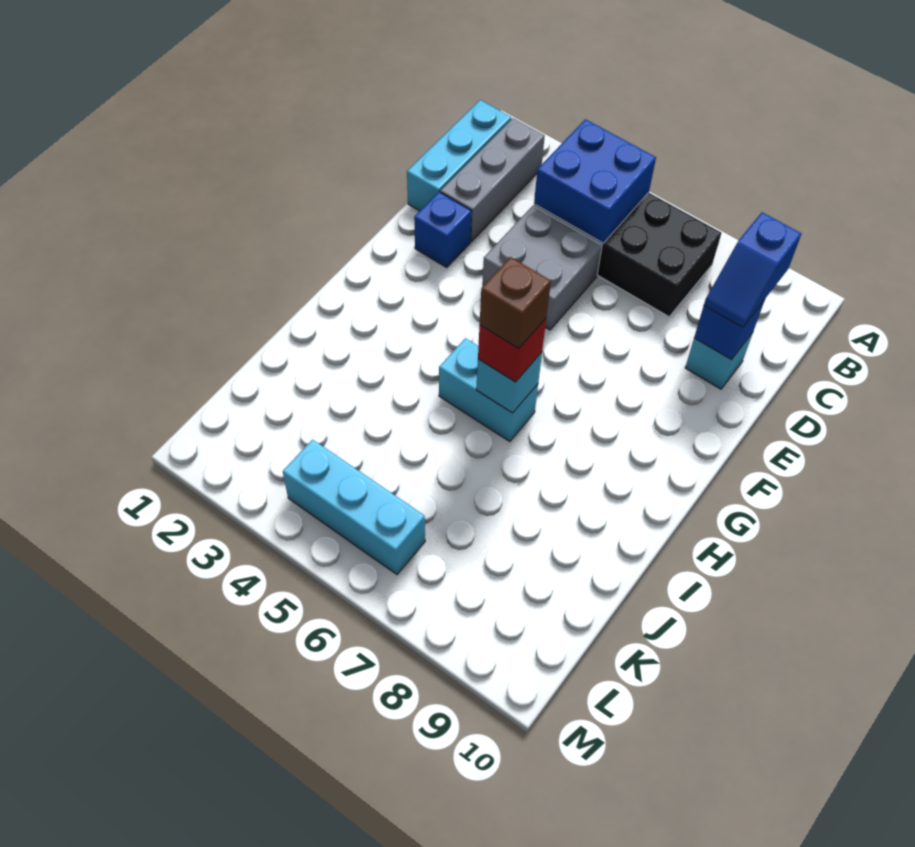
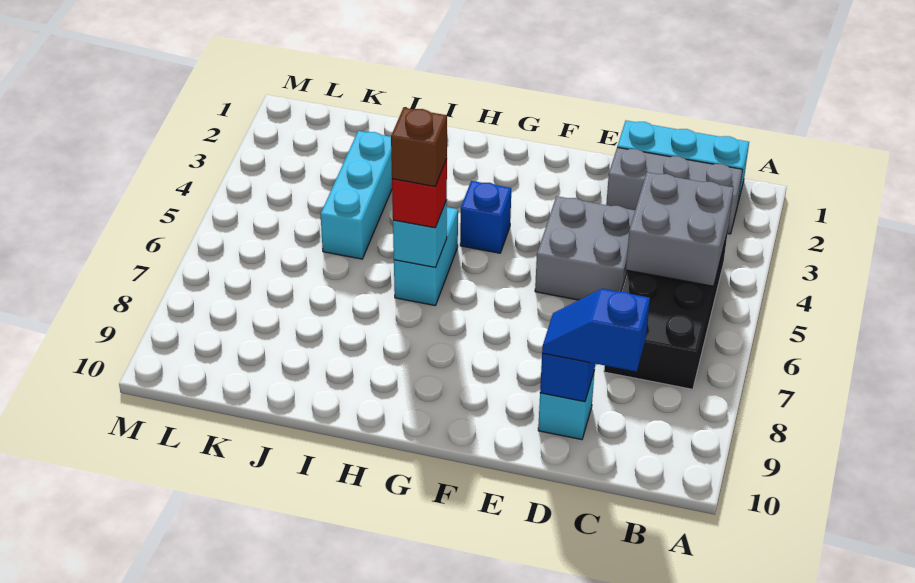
blue 2x2 brick [534,119,656,243] -> grey 2x2 brick [626,172,734,286]
blue 1x1 brick [414,192,472,267] -> blue 1x1 brick moved to [460,181,511,253]
cyan 1x3 brick [283,440,425,574] -> cyan 1x3 brick moved to [321,131,392,259]

